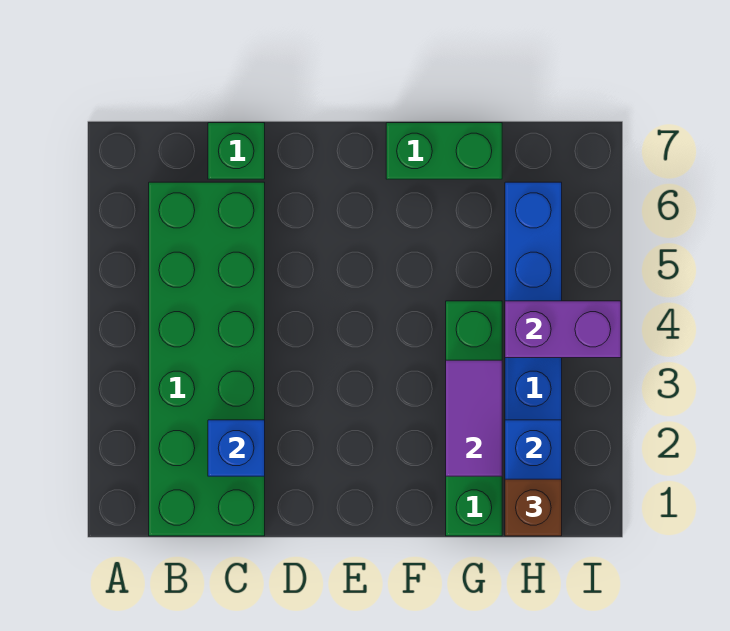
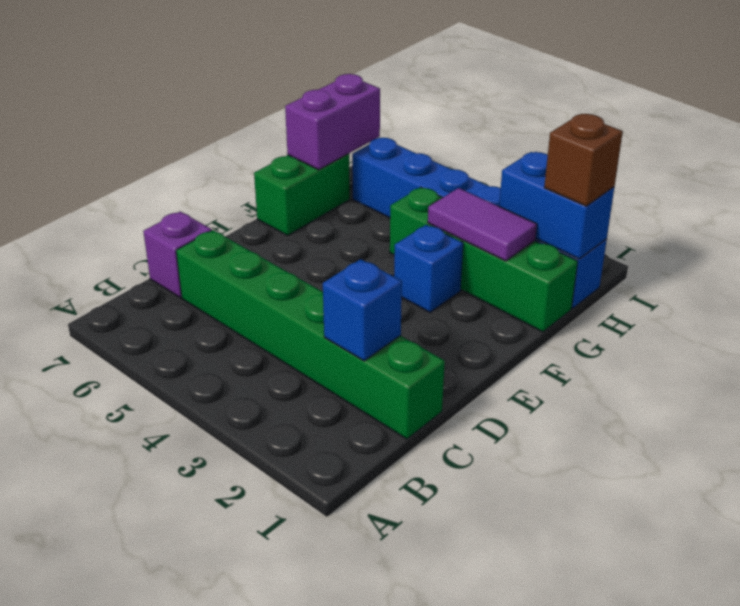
green 2x6 brick [149,182,265,536] -> green 1x6 brick [176,230,445,439]
green 1x1 brick [208,123,265,179] -> purple 1x1 brick [143,212,212,298]
none -> blue 1x1 brick [394,225,463,313]
purple 1x2 brick [505,301,621,358] -> purple 1x2 brick moved to [285,74,380,170]

